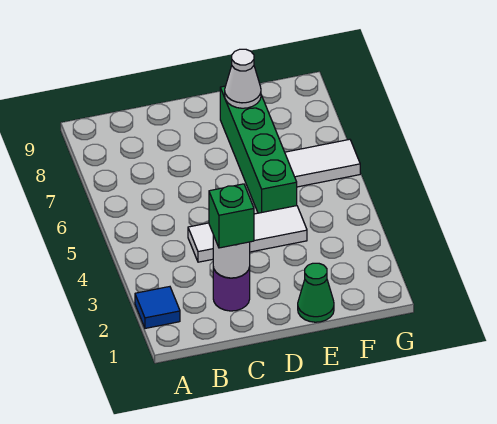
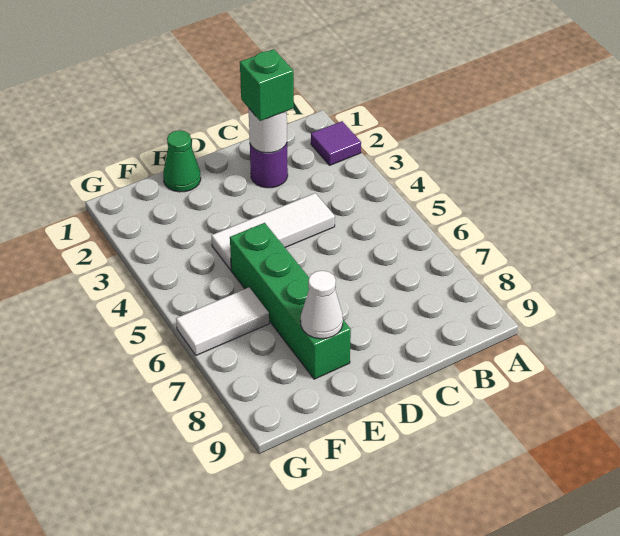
blue 1x1 tile [135,287,180,328] -> purple 1x1 tile [311,121,361,165]

